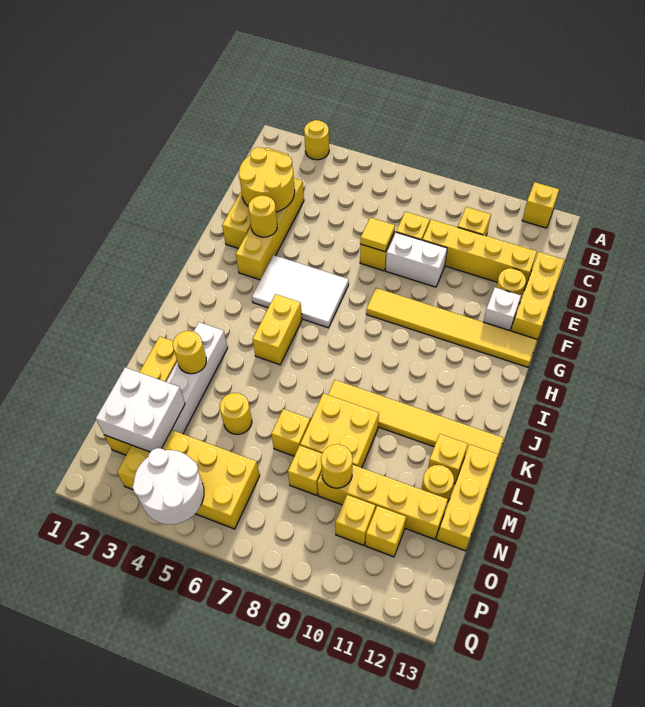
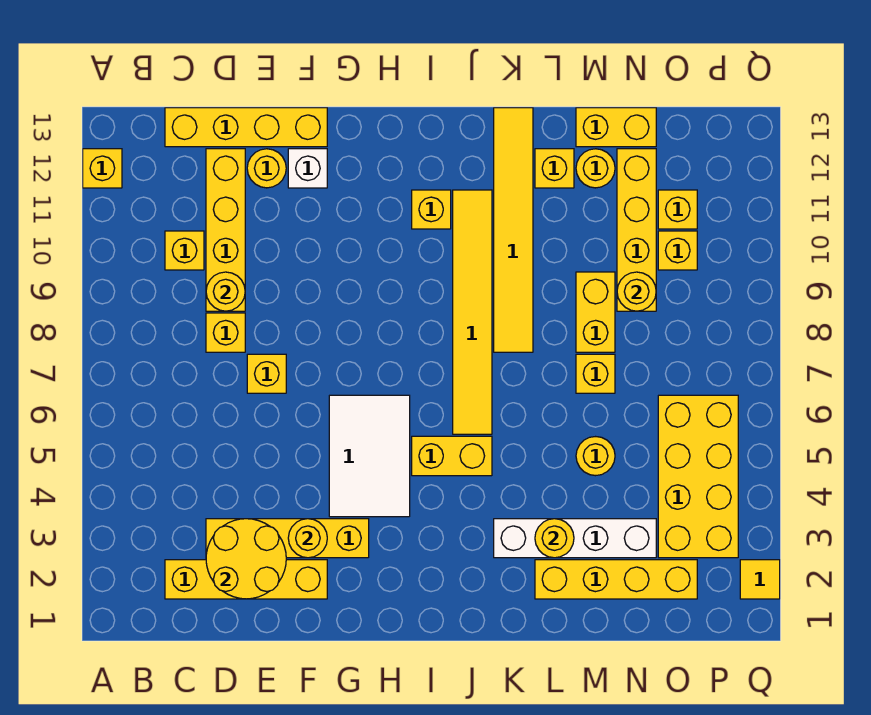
yellow 1x1 round brick [304,120,329,160] -> yellow 1x1 round brick moved to [206,272,245,311]
yellow 1x3 brick [511,252,564,339] -> yellow 1x4 brick [165,108,327,147]
yellow 1x1 tile [360,218,395,252] -> yellow 1x1 tile moved to [740,560,780,599]
white 1x2 brick [386,232,447,287] -> none
yellow 1x6 tile [366,288,537,367] -> yellow 1x6 tile moved to [453,190,492,434]
yellow 2x2 brick [300,393,379,468] -> yellow 1x2 brick [576,272,615,352]
yellow 1x3 brick [437,444,498,551] -> yellow 1x2 brick [576,108,656,147]
white 2x2 brick [96,368,185,452] -> none
yellow 1x1 brick [288,446,322,495] -> yellow 1x1 brick moved to [412,190,451,229]
white 2x2 round brick [133,448,204,525] -> none

